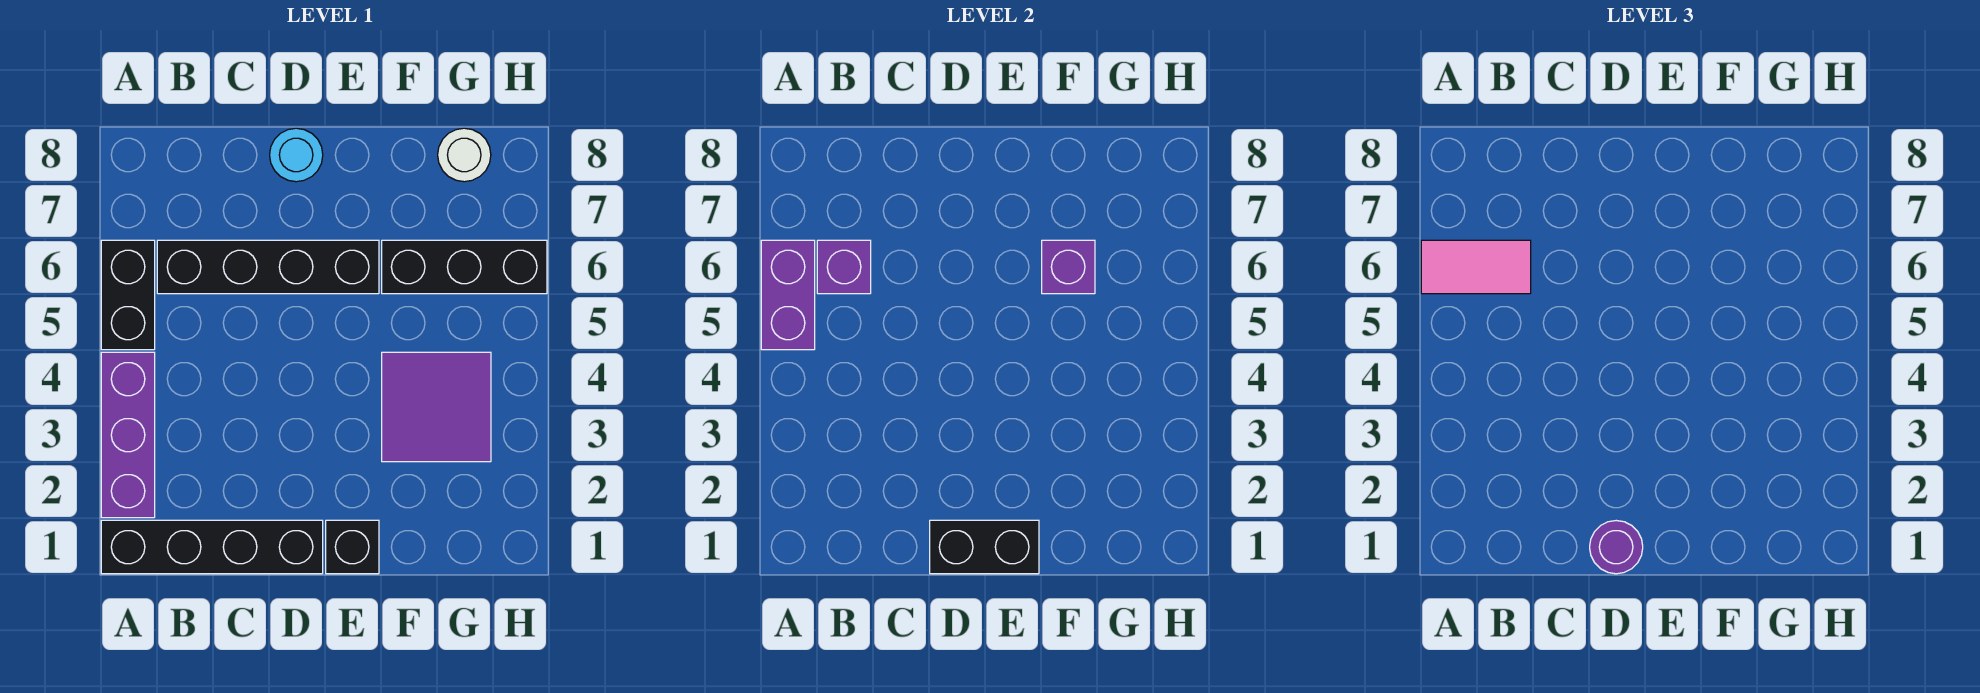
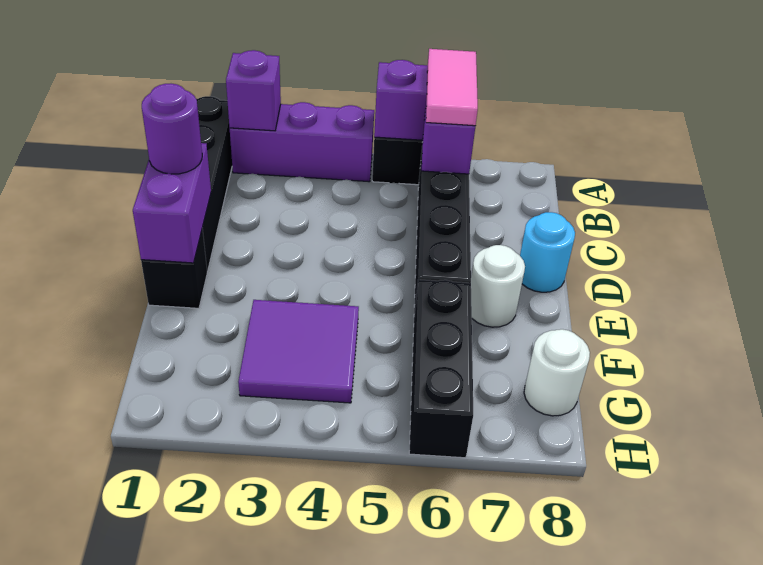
black 1x2 brick [930,520,1039,574] -> purple 1x2 brick [133,143,211,263]
none -> white 1x1 round brick [471,245,525,327]
purple 1x1 brick [1042,240,1095,294] -> purple 1x1 brick moved to [226,50,281,131]

